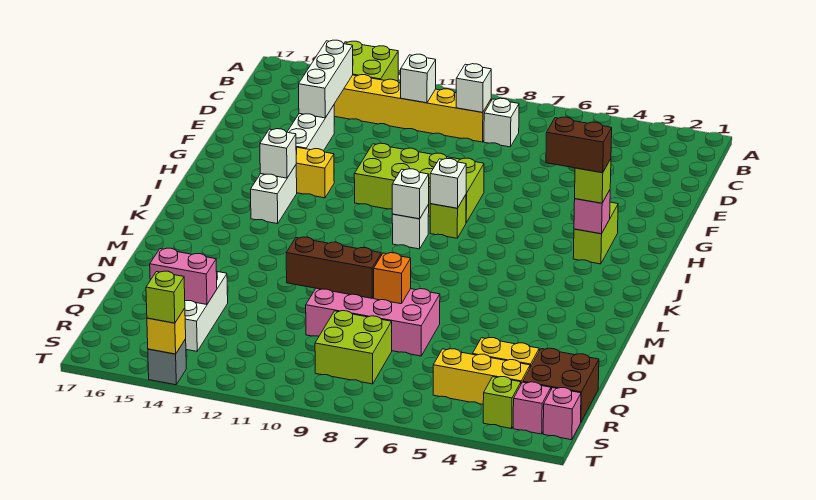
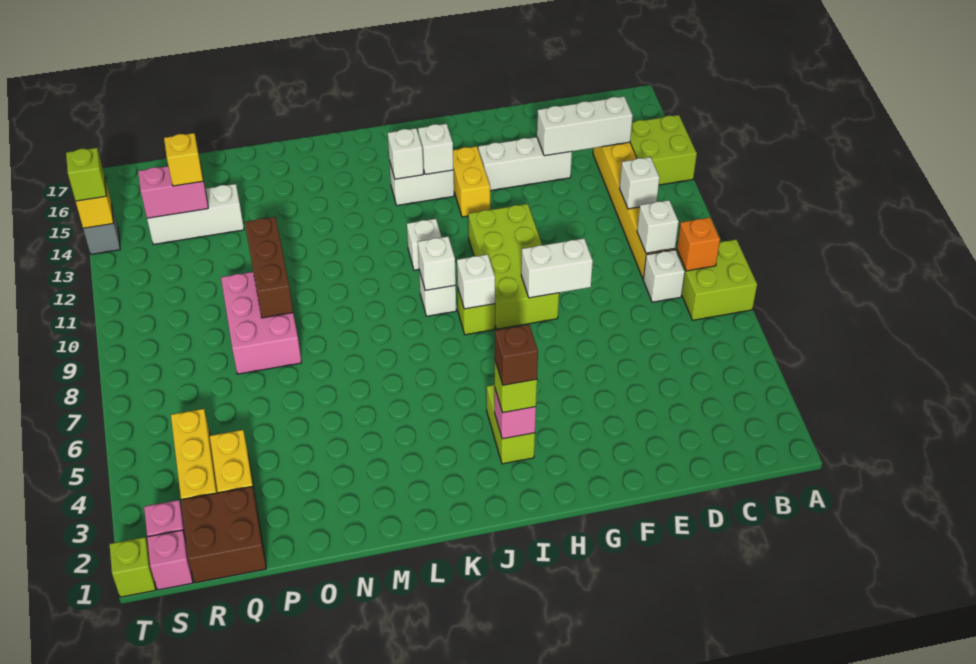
none -> white 1x2 brick [521,238,593,298]
lime 1x2 brick [573,202,618,264] -> lime 1x2 brick turned to [487,385,535,464]
brown 1x2 brick [546,117,612,173] -> brown 1x1 brick [495,325,538,385]
none -> white 1x1 brick [407,219,441,270]
none -> white 1x1 brick [388,128,423,179]
pink 2x4 brick [306,288,440,356] -> pink 2x3 brick [221,272,302,374]
orange 1x1 brick [374,253,411,304] -> orange 1x1 brick moved to [677,218,720,271]
lime 2x2 brick [315,311,392,384] -> lime 2x2 brick moved to [677,240,757,320]
pink 1x2 brick [150,248,217,305] -> pink 1x2 brick turned to [138,166,208,218]
none -> yellow 1x1 brick [164,133,203,186]
lime 1x1 brick [483,377,521,429] -> lime 1x1 brick moved to [109,537,156,597]

